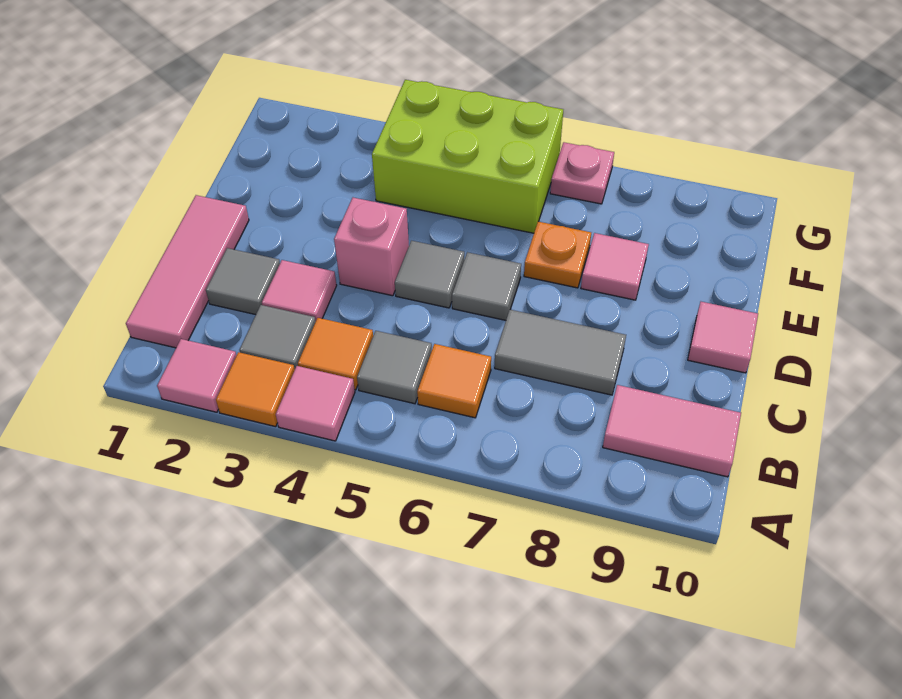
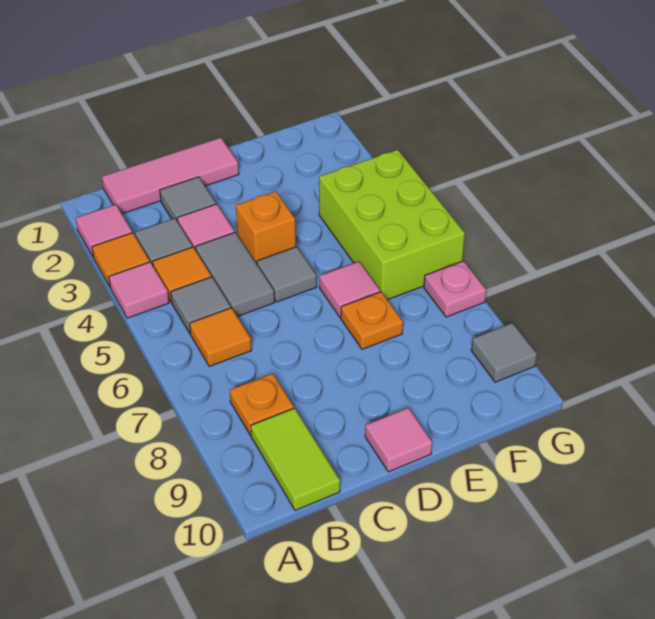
none -> orange 1x1 plate [230,373,294,436]
pink 1x2 tile [603,385,741,477] -> lime 1x2 tile [251,408,340,511]
grey 1x2 tile [495,310,626,395] -> grey 1x2 tile moved to [195,232,274,317]
pink 1x1 brick [334,198,409,296] -> orange 1x1 brick [236,191,296,264]
grey 1x1 tile [452,252,521,320] -> grey 1x1 tile moved to [471,323,537,382]
pink 1x1 tile [581,233,649,300] -> pink 1x1 tile moved to [320,261,380,317]

